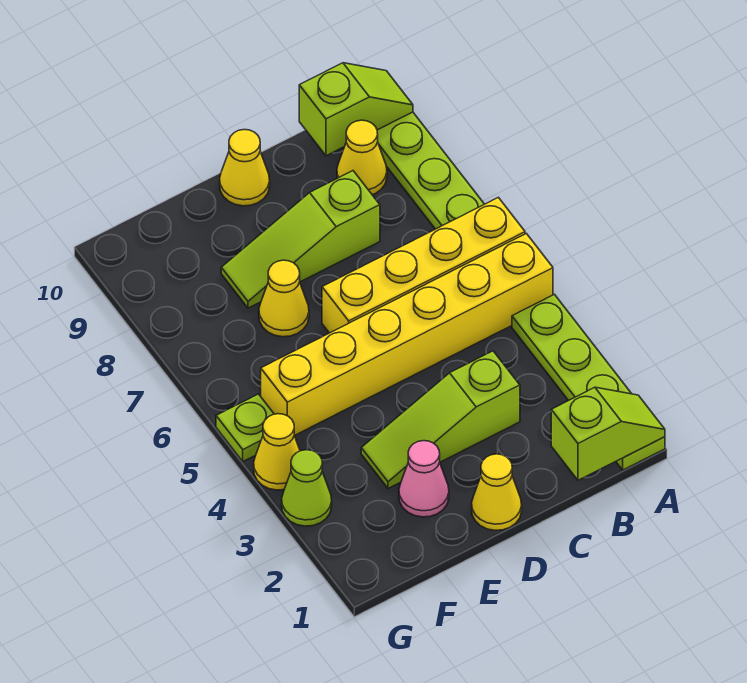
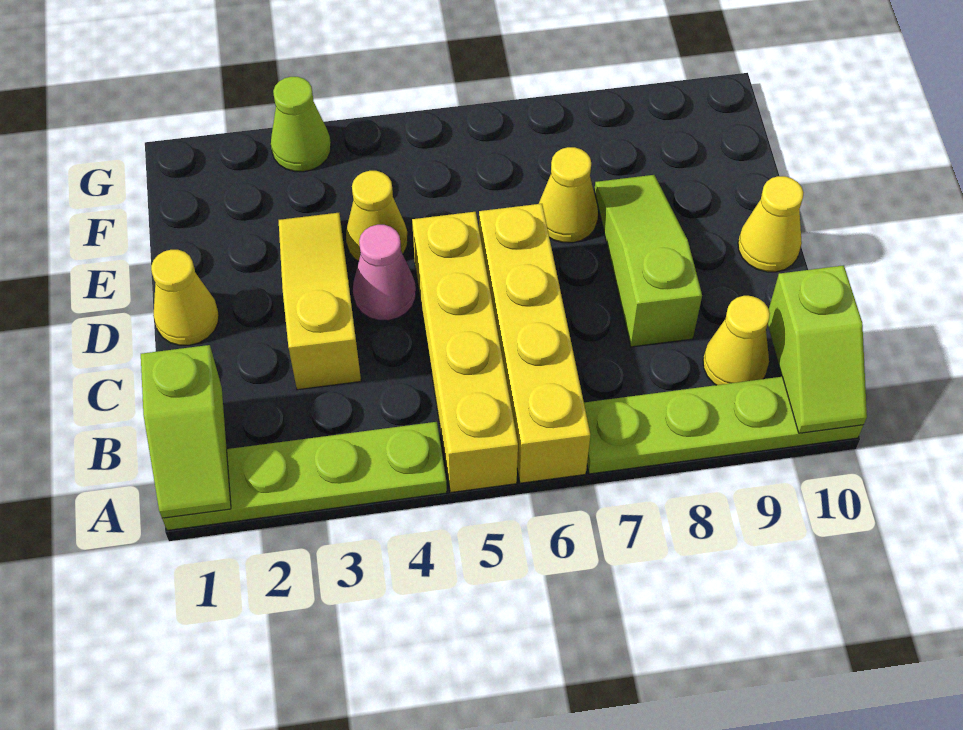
yellow 1x6 brick [261,234,553,436] -> yellow 1x4 brick [412,212,518,493]
lime 1x3 slope [361,351,520,488] -> yellow 1x3 slope [279,213,361,390]
pink 1x1 cone [399,441,449,517] -> pink 1x1 cone moved to [353,225,416,321]
yellow 1x1 cone [254,414,300,490] -> yellow 1x1 cone moved to [346,171,408,261]
lime 1x1 plate [216,394,274,461] -> none

